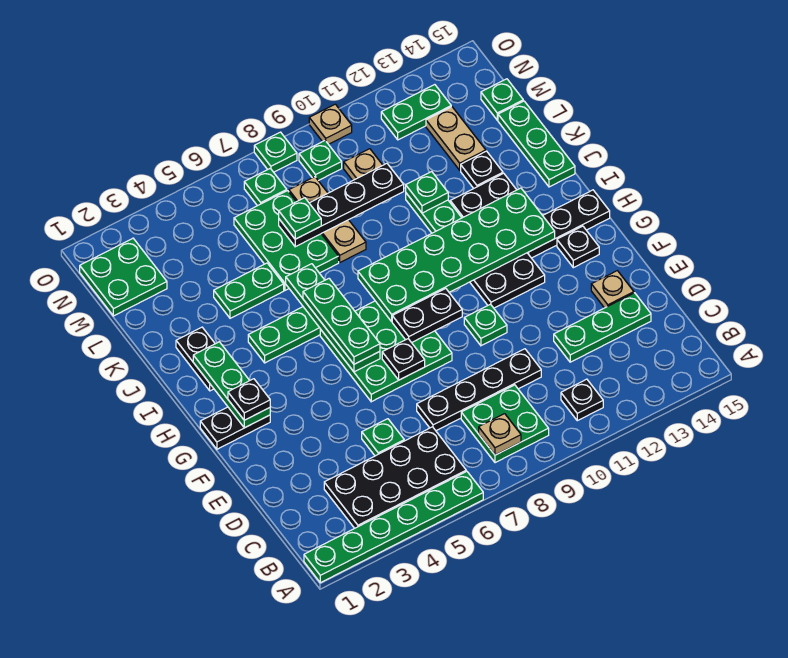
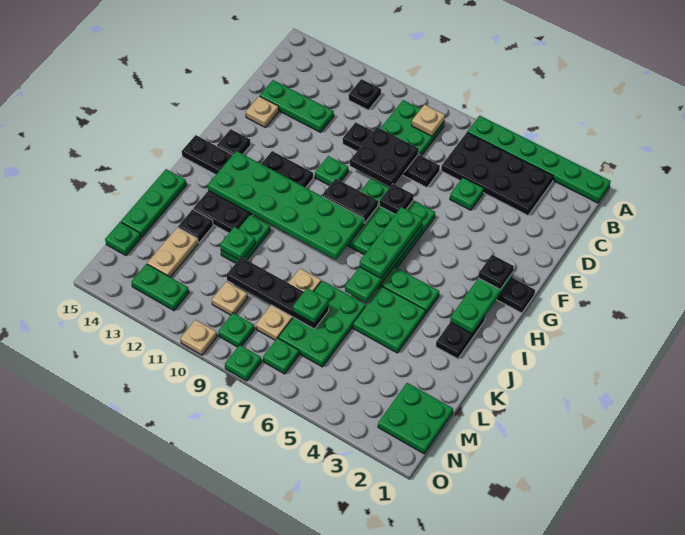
none -> black 2x2 plate [350,127,419,187]
green 1x2 plate [214,263,284,318] -> green 2x2 plate [353,286,425,353]

